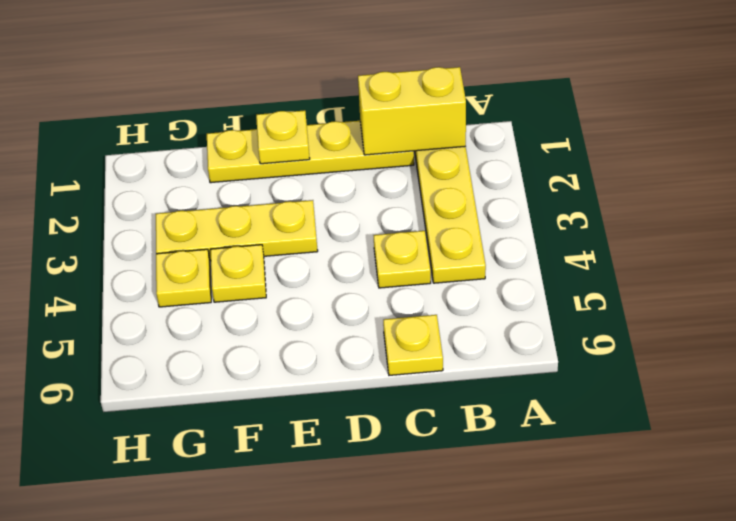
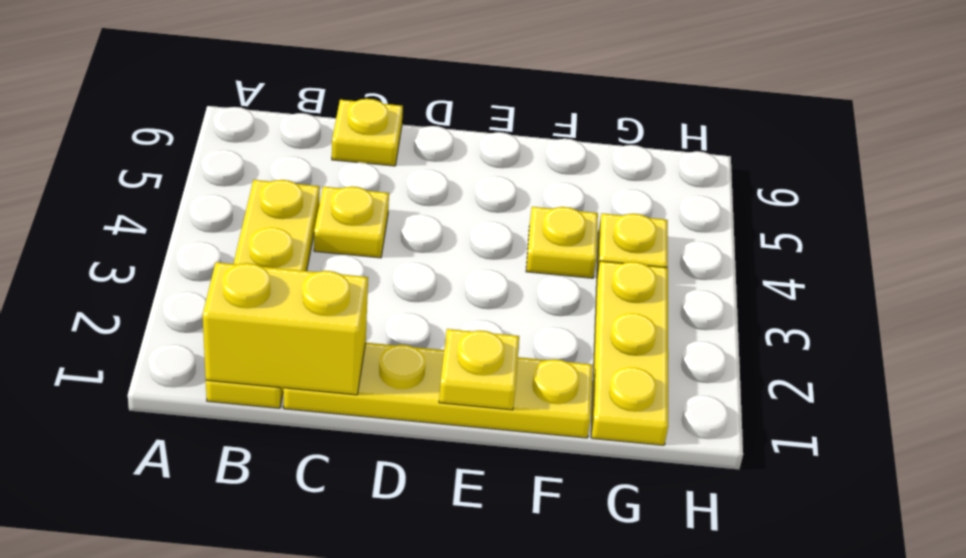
yellow 1x3 plate [156,200,318,261] -> yellow 1x3 plate turned to [591,261,668,445]

